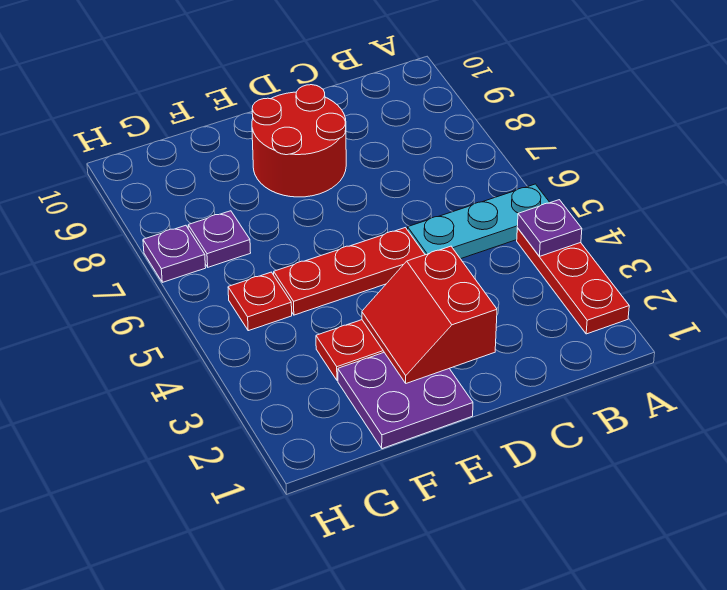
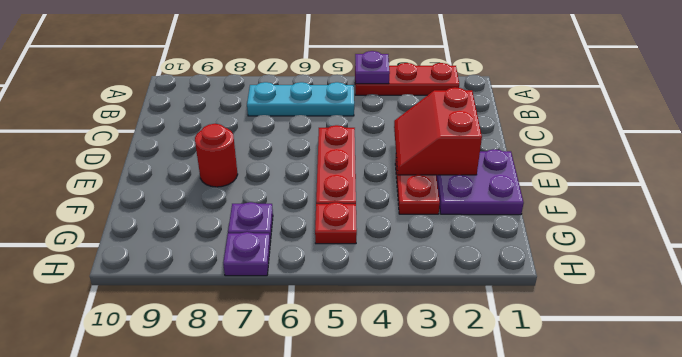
cyan 1x3 plate [408,184,550,259] -> cyan 1x3 plate turned to [247,82,354,116]
red 2x2 slope [362,246,497,383] -> red 2x2 slope turned to [394,87,482,175]
red 2x2 round brick [252,85,346,197] -> red 1x1 round brick [195,124,238,187]

